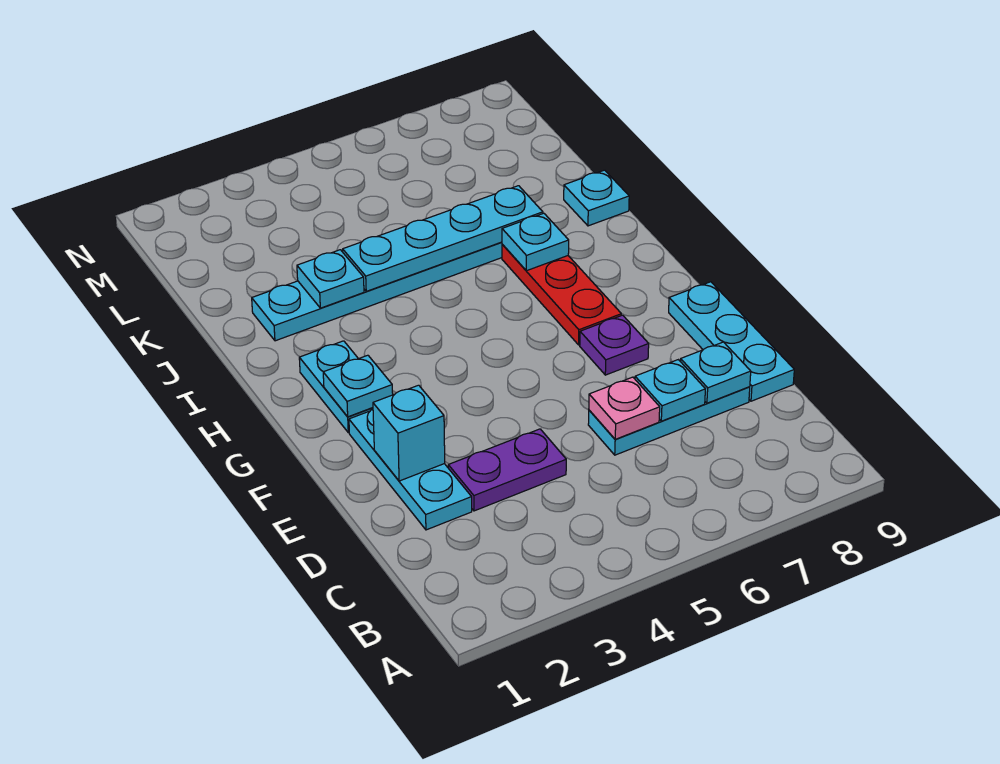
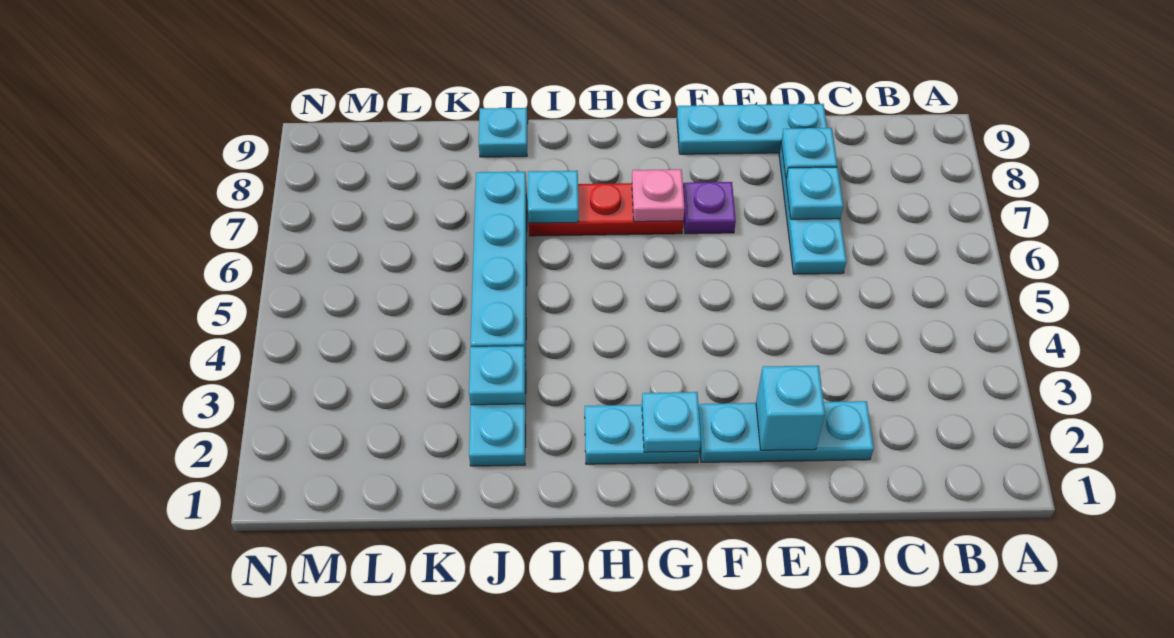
purple 1x2 plate [448,429,566,511] -> none
pink 1x1 plate [589,377,660,439] -> pink 1x1 plate moved to [632,169,685,222]

